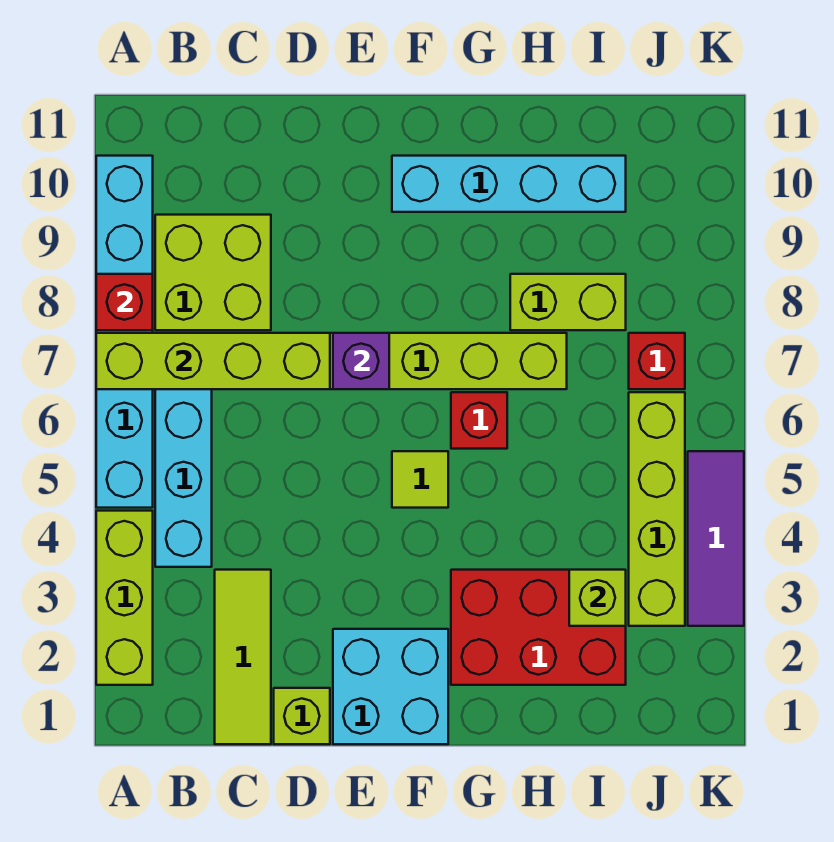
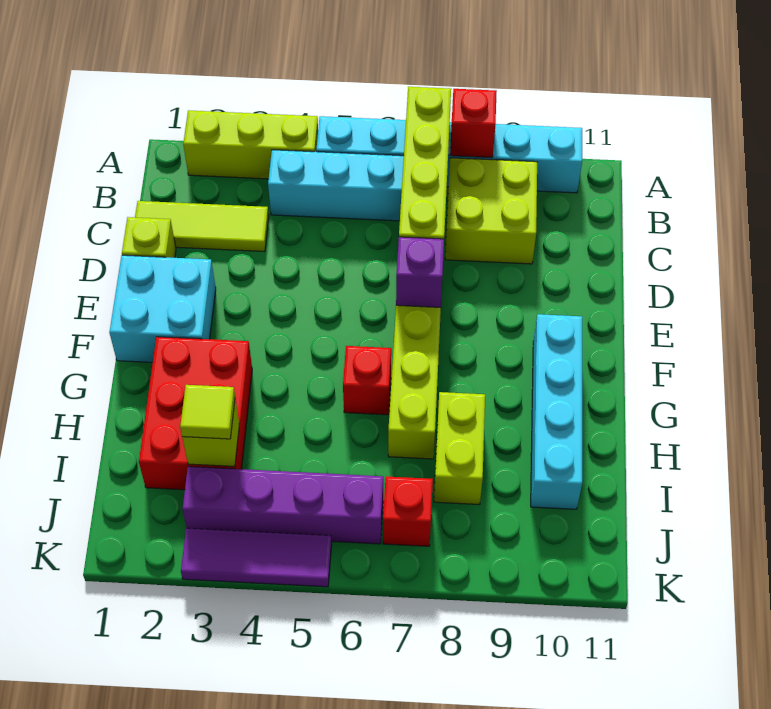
lime 1x1 tile [392,451,448,508] -> lime 1x1 tile moved to [180,385,235,439]
lime 1x4 brick [629,392,685,626] -> purple 1x4 brick [183,467,383,544]

